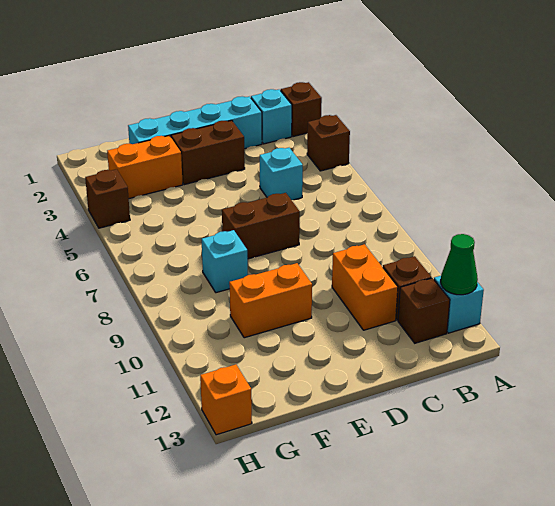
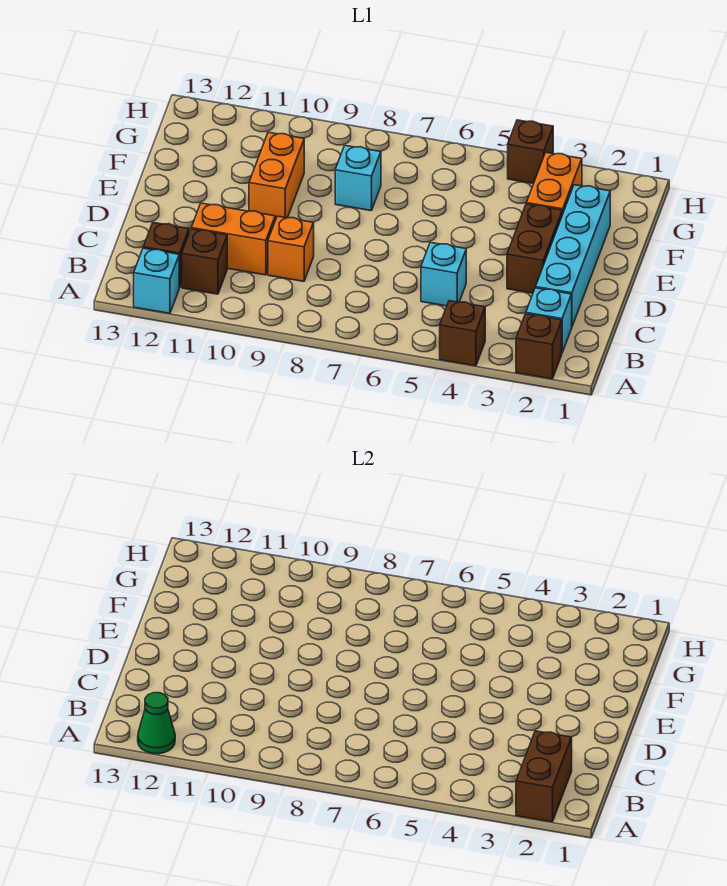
brown 1x2 brick [222,193,300,259] -> brown 1x2 brick moved to [516,731,572,822]
orange 1x1 brick [200,364,252,435] -> orange 1x1 brick moved to [268,216,314,281]

